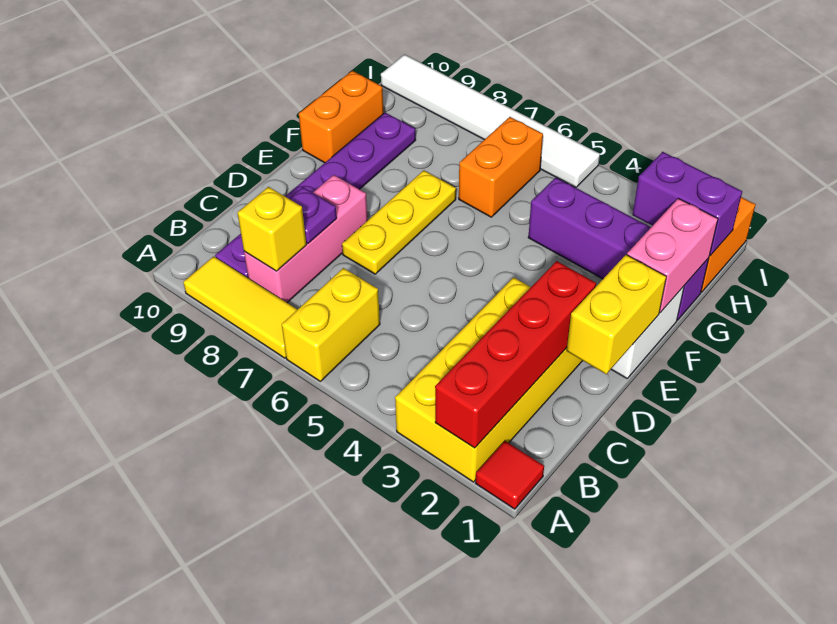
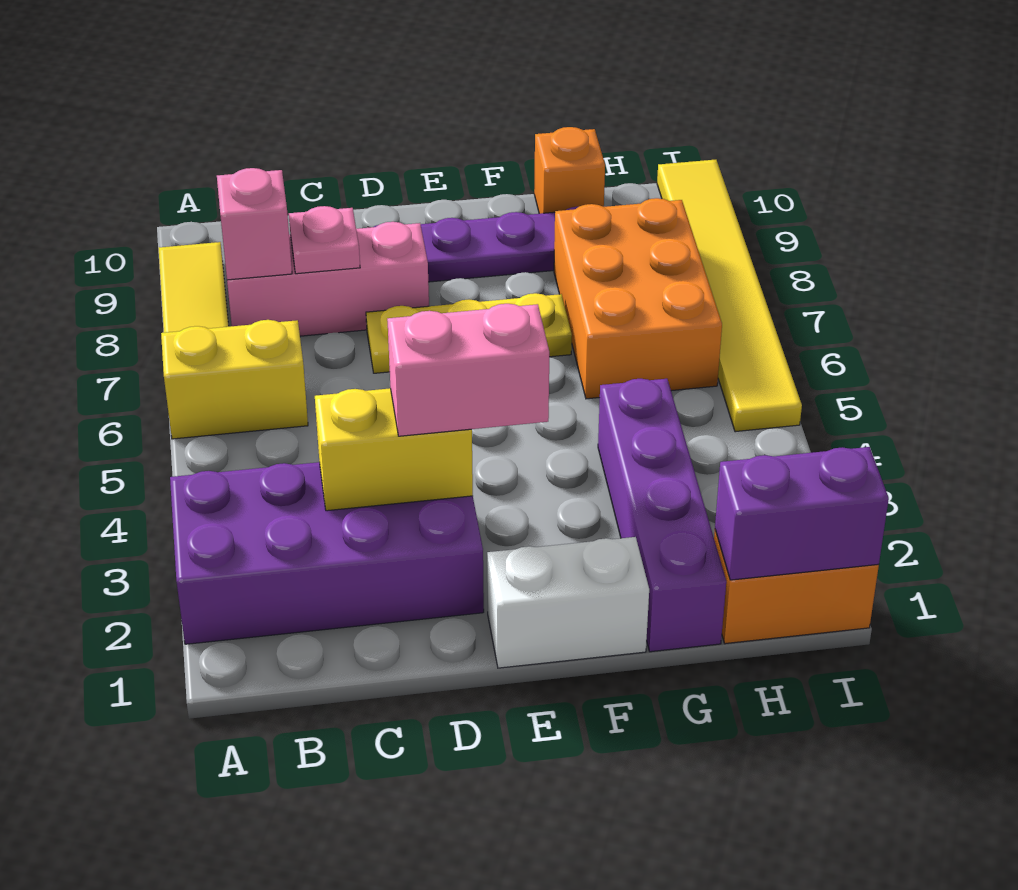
red 1x1 tile [476,441,544,509] -> none
yellow 2x4 brick [395,277,583,482] -> purple 2x4 brick [170,462,484,644]
red 1x4 brick [435,261,596,448] -> none
yellow 1x1 brick [238,187,306,271] -> pink 1x1 brick [217,168,292,280]
purple 1x1 plate [289,187,337,244] -> pink 1x1 plate [289,206,360,274]
yellow 1x2 brick [567,255,666,374] -> yellow 1x2 brick moved to [315,388,473,511]
pink 1x2 brick [627,198,718,313] -> pink 1x2 brick moved to [387,304,549,436]
orange 1x2 brick [299,71,384,163] -> orange 1x1 brick [534,127,605,214]
orange 1x2 brick [459,117,543,217] -> orange 2x3 brick [554,198,722,399]
purple 1x2 brick [633,152,742,256] -> purple 1x2 brick turned to [715,447,889,580]
white 1x6 tile [381,55,600,188] -> yellow 1x6 tile [657,160,802,432]

